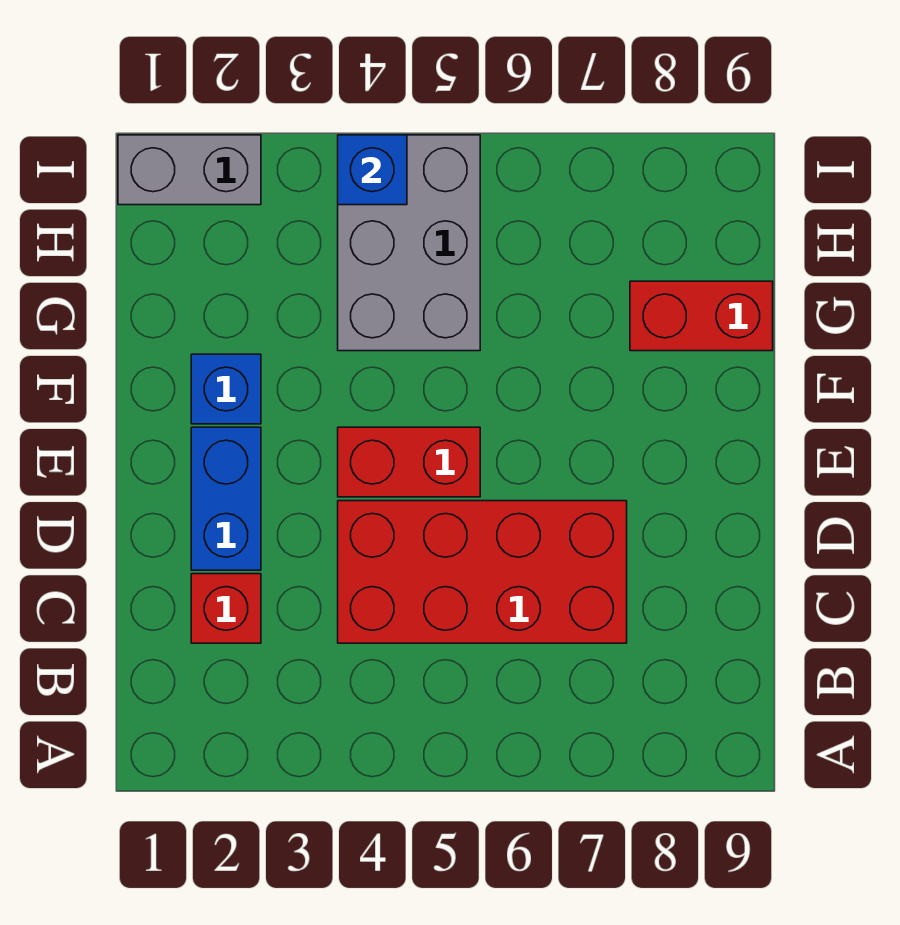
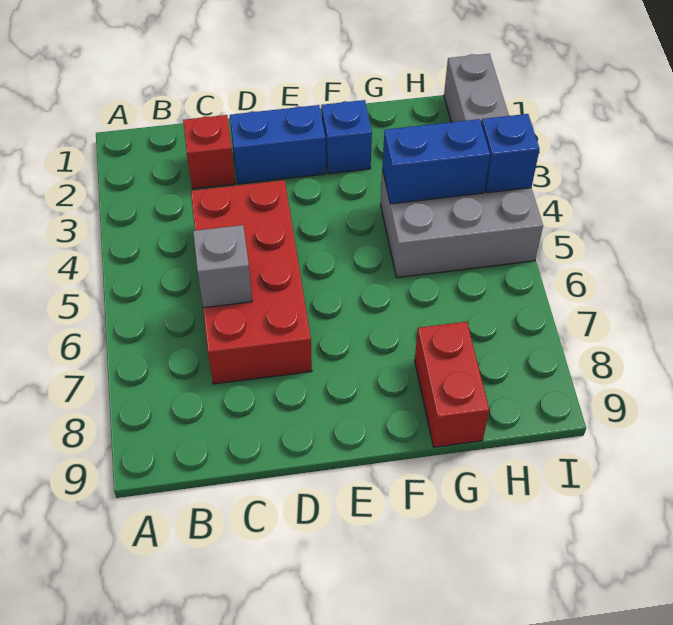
none -> grey 1x1 brick [193,225,252,308]
red 1x2 brick [338,427,480,497] -> none
none -> blue 1x2 brick [382,119,490,204]

